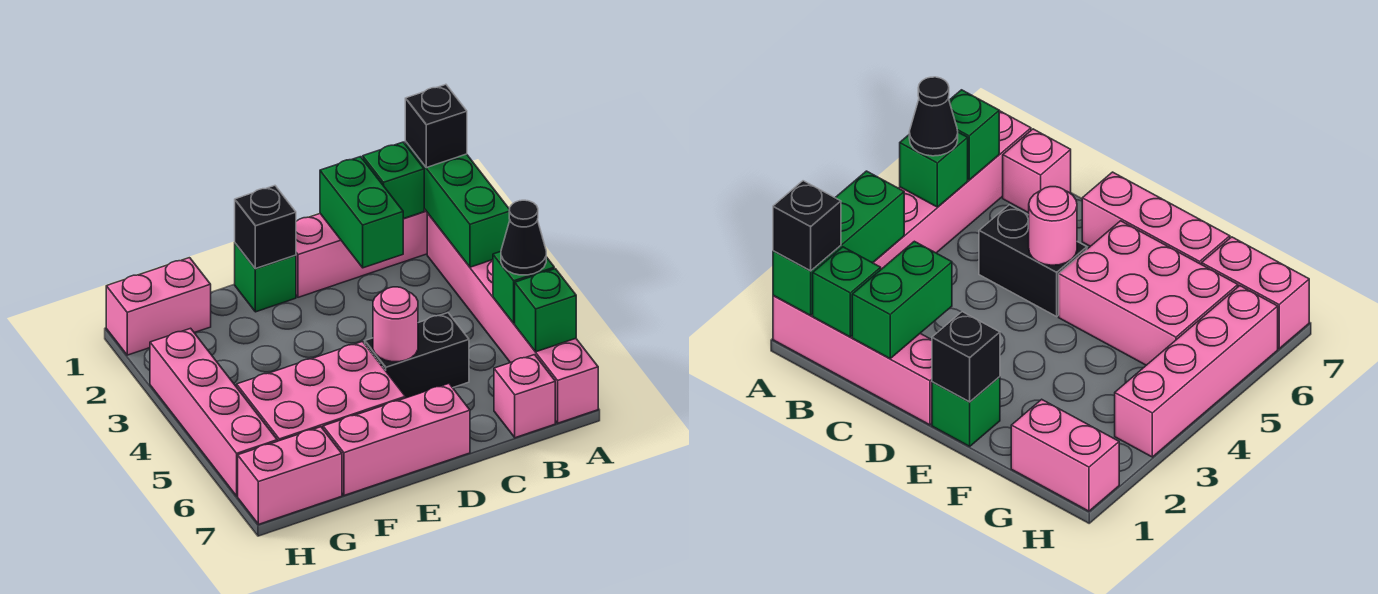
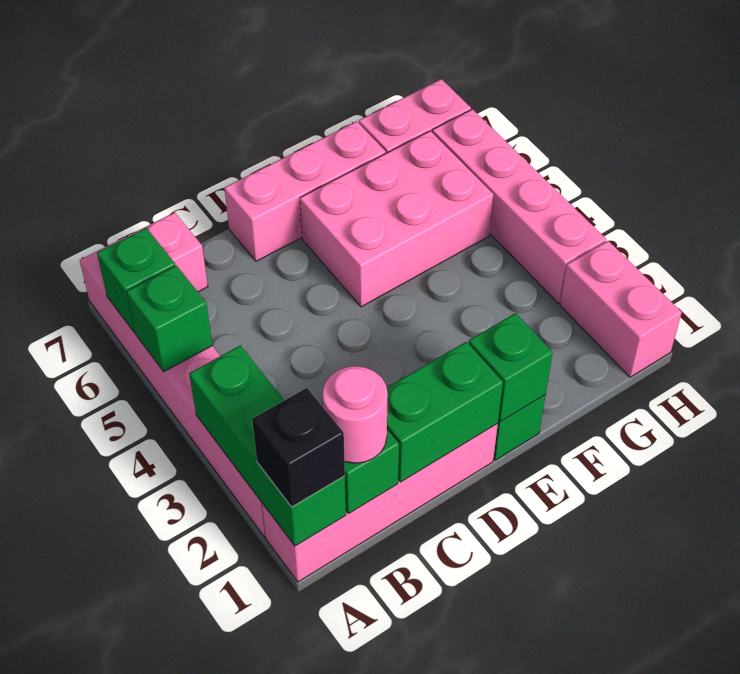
black 1x1 cone [501,200,546,275] -> none
green 1x2 brick [320,157,403,268] -> green 1x2 brick turned to [387,342,503,482]
black 1x2 brick [365,313,469,398] -> none
pink 1x1 round brick [373,287,418,362] -> pink 1x1 round brick moved to [322,366,388,463]
black 1x1 brick [235,186,296,269] -> green 1x1 brick [469,313,553,422]
pink 1x2 brick [106,258,211,355] -> pink 1x2 brick turned to [560,241,682,377]

